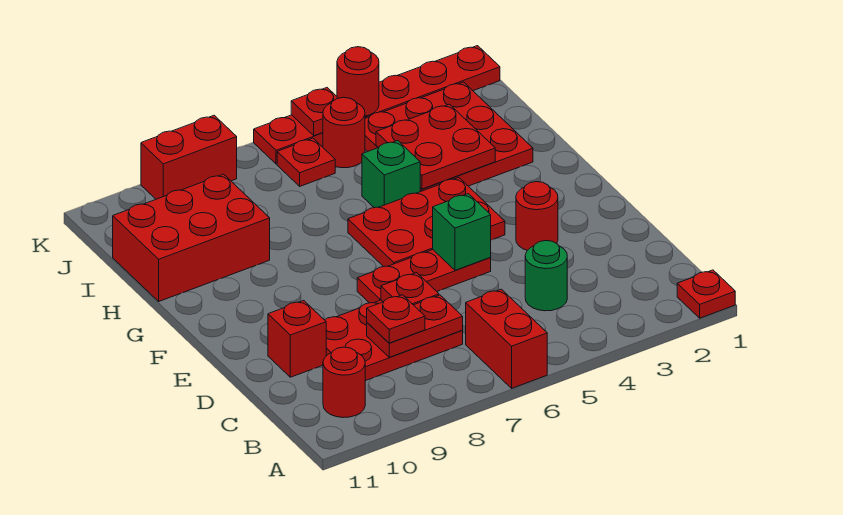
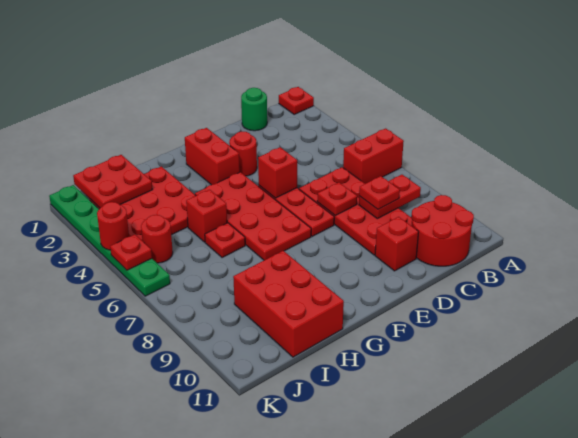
red 1x1 round brick [323,347,365,417] -> red 2x2 round brick [411,195,474,266]
green 1x1 round brick [525,241,567,311] -> green 1x1 round brick moved to [241,88,267,131]
red 2x3 plate [325,300,463,381] -> red 2x4 plate [299,167,412,255]
red 1x2 plate [367,295,463,357] -> red 1x2 plate turned to [359,175,421,219]
green 1x1 brick [433,194,491,270] -> red 1x1 brick [258,147,297,198]
red 2x3 plate [348,178,505,267] -> red 2x4 plate [195,172,311,260]
red 2x2 plate [376,104,495,189] -> red 2x2 plate moved to [73,155,153,208]
green 1x1 brick [362,141,420,208] -> red 1x1 brick [186,190,227,242]
red 1x1 plate [277,138,335,186] -> red 1x1 plate moved to [205,223,245,258]
red 1x6 plate [254,46,500,164] -> green 1x6 plate [49,185,170,296]
red 1x2 brick [141,115,237,199] -> red 1x2 brick moved to [185,128,240,185]

